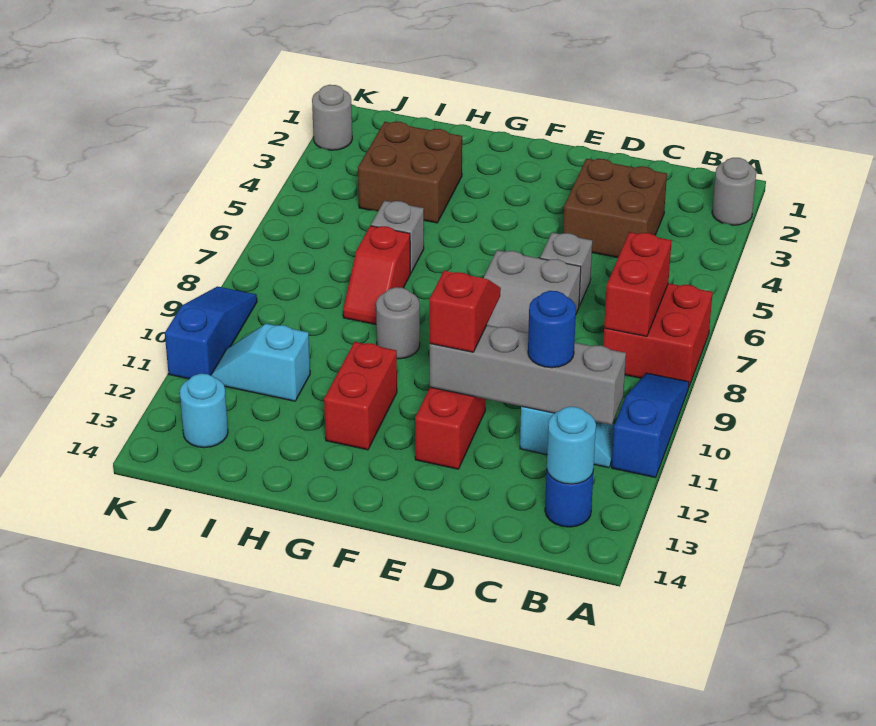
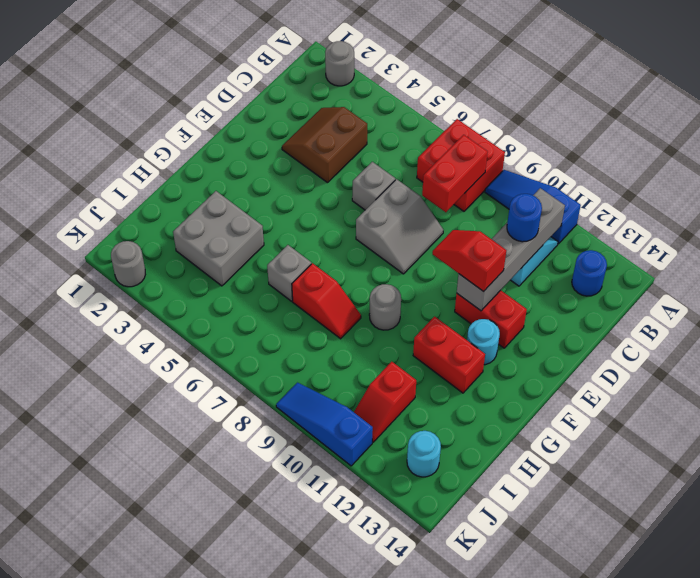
red 1x2 brick [604,232,672,337] -> red 1x2 brick turned to [422,135,488,212]
cyan 1x1 round brick [547,407,596,484] -> cyan 1x1 round brick moved to [467,319,500,365]
brown 2x2 brick [563,159,667,258] -> brown 2x2 slope [282,107,367,183]
brown 2x2 brick [358,122,462,223] -> grey 2x2 brick [173,191,264,286]
cyan 1x2 slope [211,324,310,401] -> red 1x2 slope [354,362,416,442]

